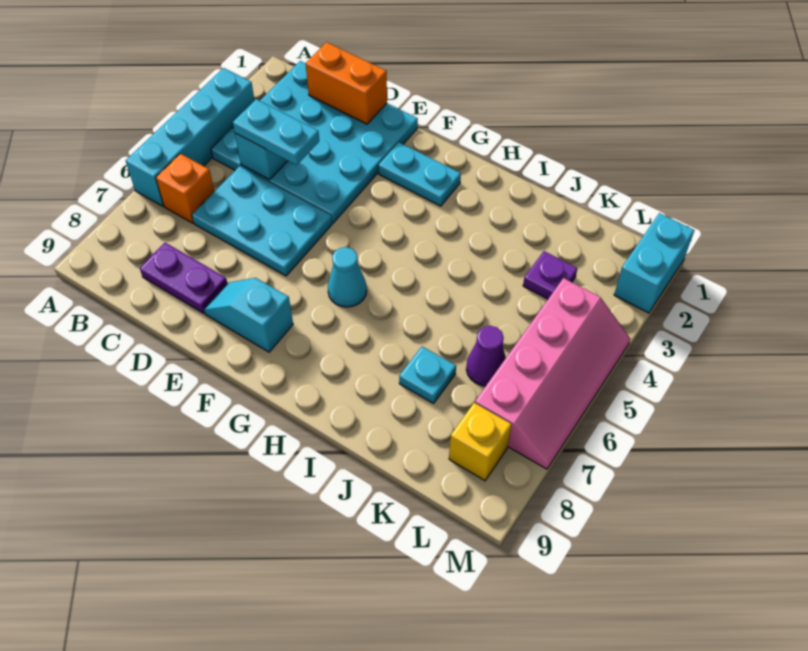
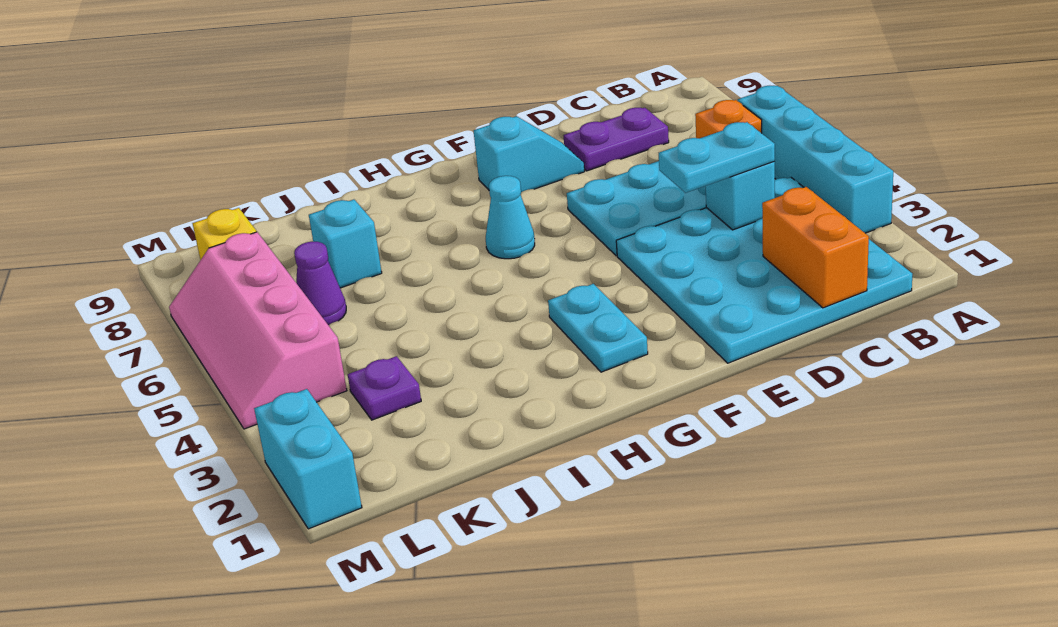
orange 1x2 brick [305,42,387,124] -> orange 1x2 brick turned to [762,187,869,308]
cyan 1x2 plate [378,142,461,206] -> cyan 1x2 plate turned to [548,284,648,372]
cyan 1x1 plate [399,347,456,403] -> cyan 1x1 brick [309,200,382,288]

